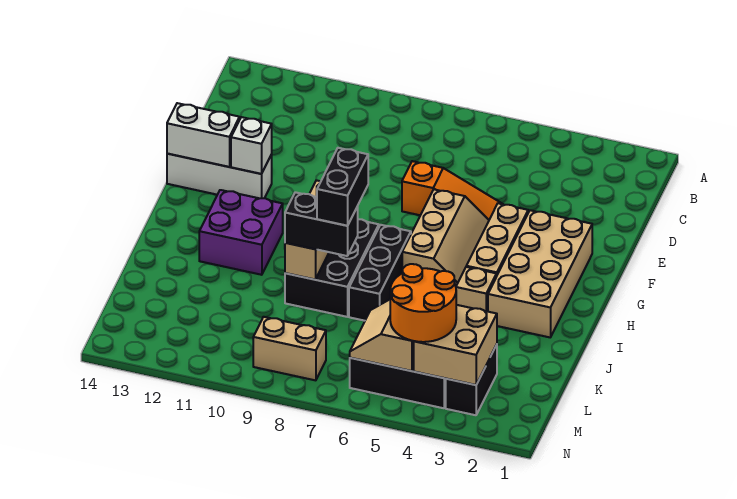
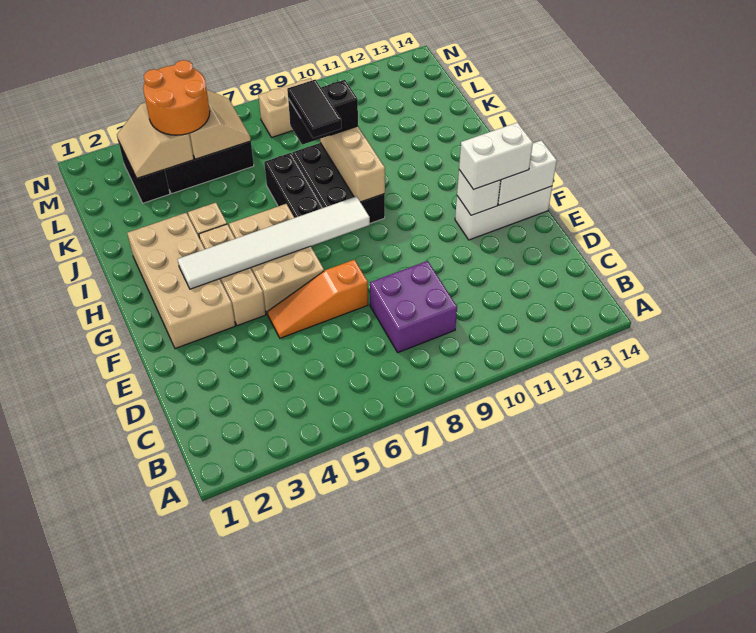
tan 2x3 slope [402,189,489,286] -> tan 2x3 brick [229,204,324,314]
none -> white 1x2 brick [459,122,533,190]
none -> white 1x6 tile [178,196,370,289]
purple 2x2 brick [199,190,283,275] -> purple 2x2 brick moved to [370,261,457,352]
black 1x2 brick [317,148,368,226] -> black 1x2 tile [287,80,341,138]
tan 2x2 brick [414,305,497,385] -> tan 2x2 slope [117,102,194,178]

